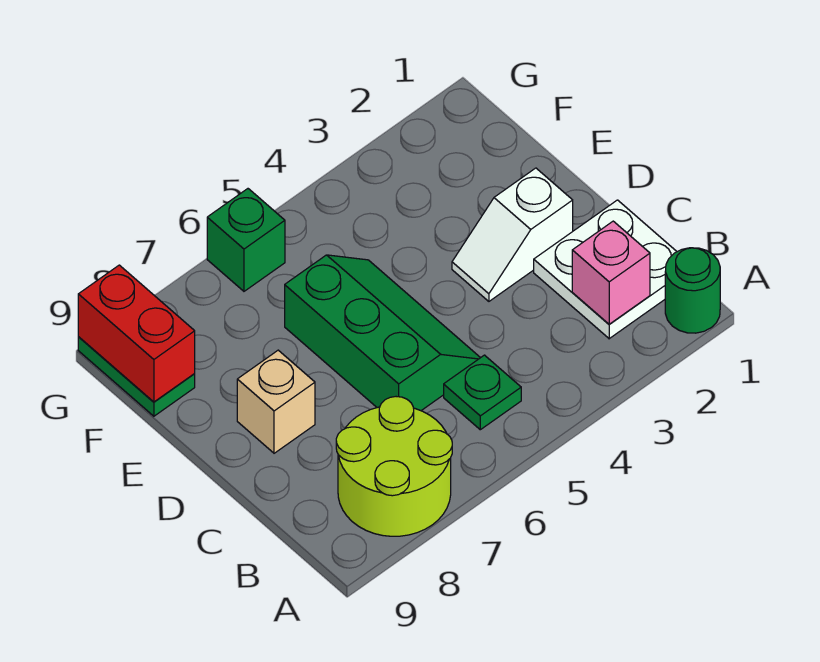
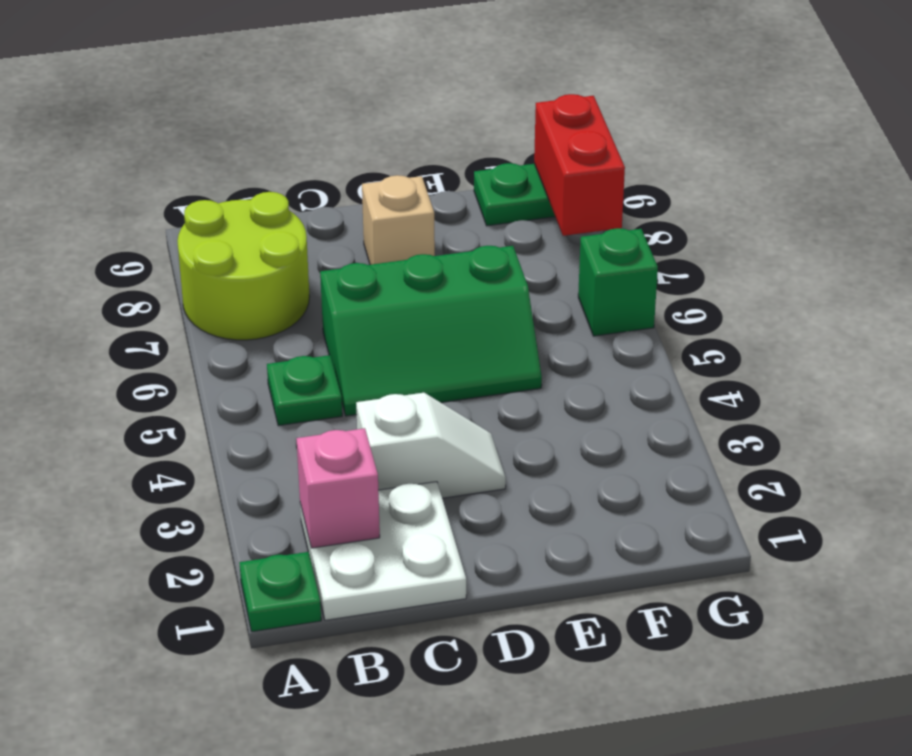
green 1x1 round brick [665,248,720,333] -> green 1x1 plate [239,552,321,632]
white 1x2 slope [452,168,573,301] -> white 1x2 slope turned to [356,393,506,498]
red 1x2 brick [78,265,195,402] -> red 1x2 brick turned to [534,94,625,236]

